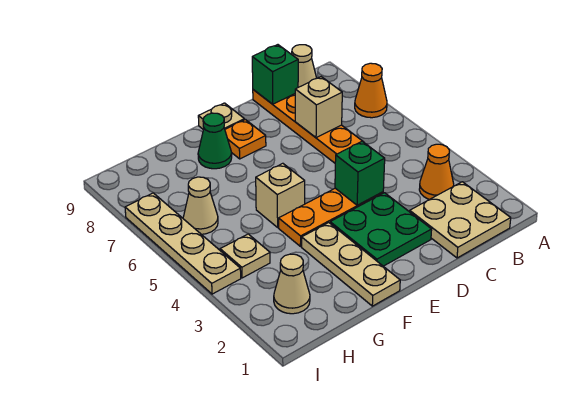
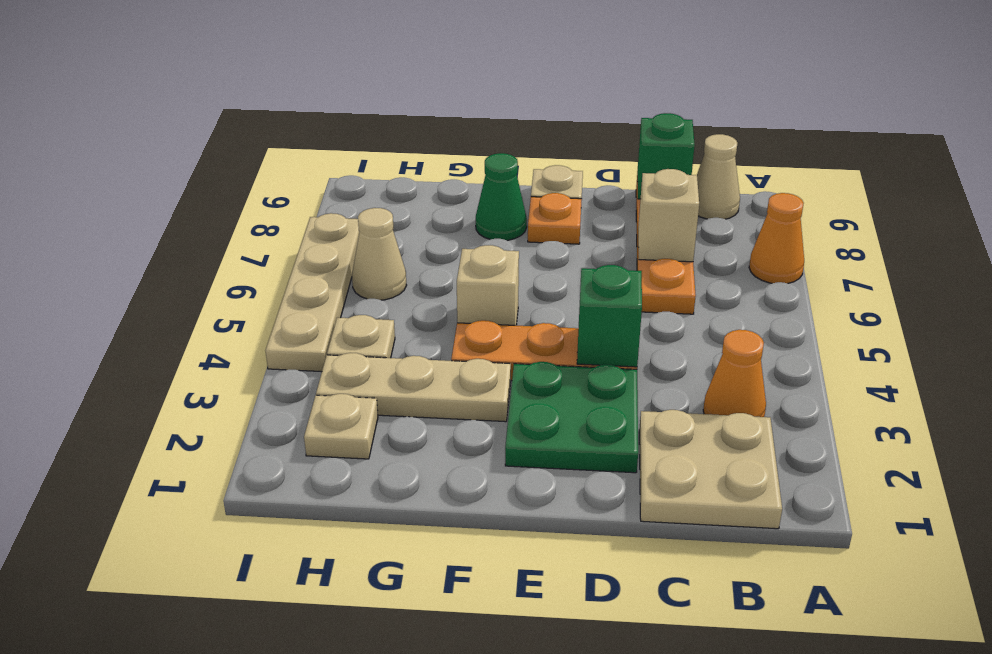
tan 1x3 plate [302,223,400,306] -> tan 1x3 plate turned to [316,353,511,422]
tan 1x1 cone [274,254,310,314] -> tan 1x1 plate [304,394,378,459]

